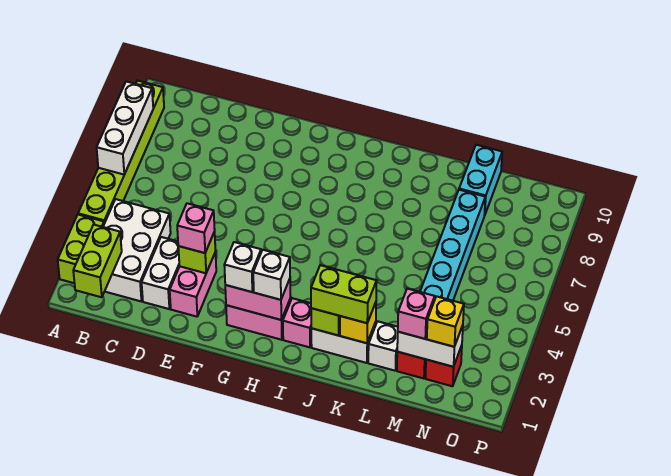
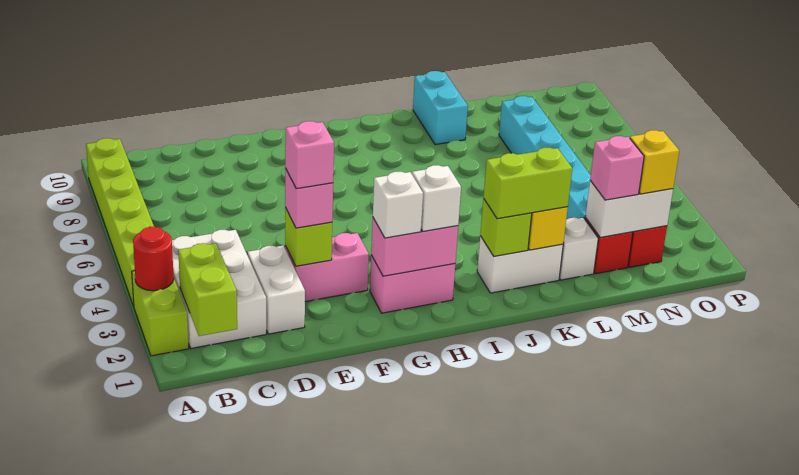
none -> red 1x1 round brick [133,227,174,291]
white 1x3 brick [97,81,153,174] -> none
pink 1x2 brick [170,252,216,317] -> pink 1x2 brick turned to [285,233,369,302]
pink 1x1 brick [283,298,311,347] -> pink 1x1 brick moved to [285,121,334,189]
cyan 1x2 brick [459,145,502,214] -> cyan 1x2 brick moved to [413,71,468,145]

